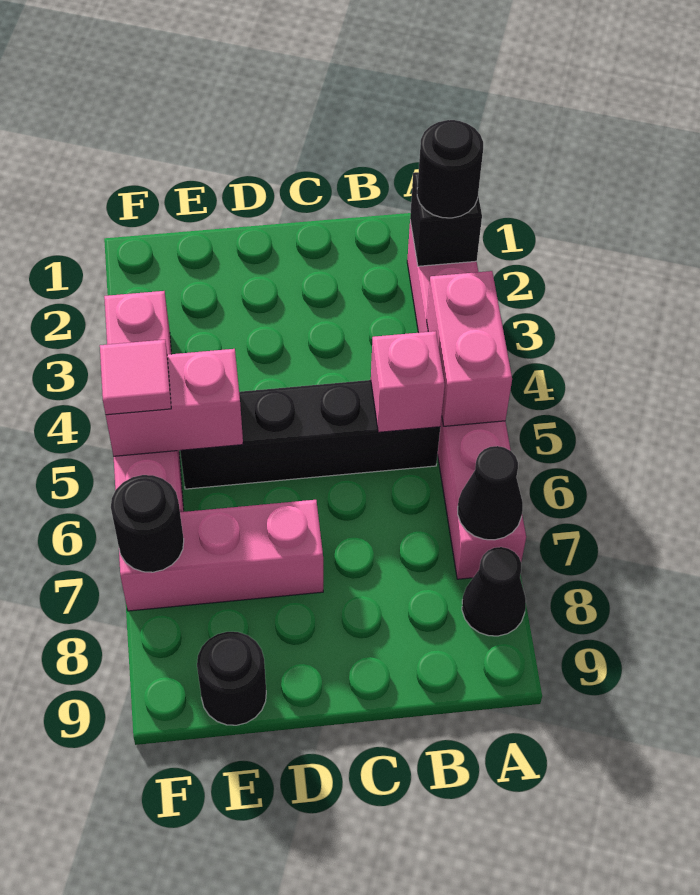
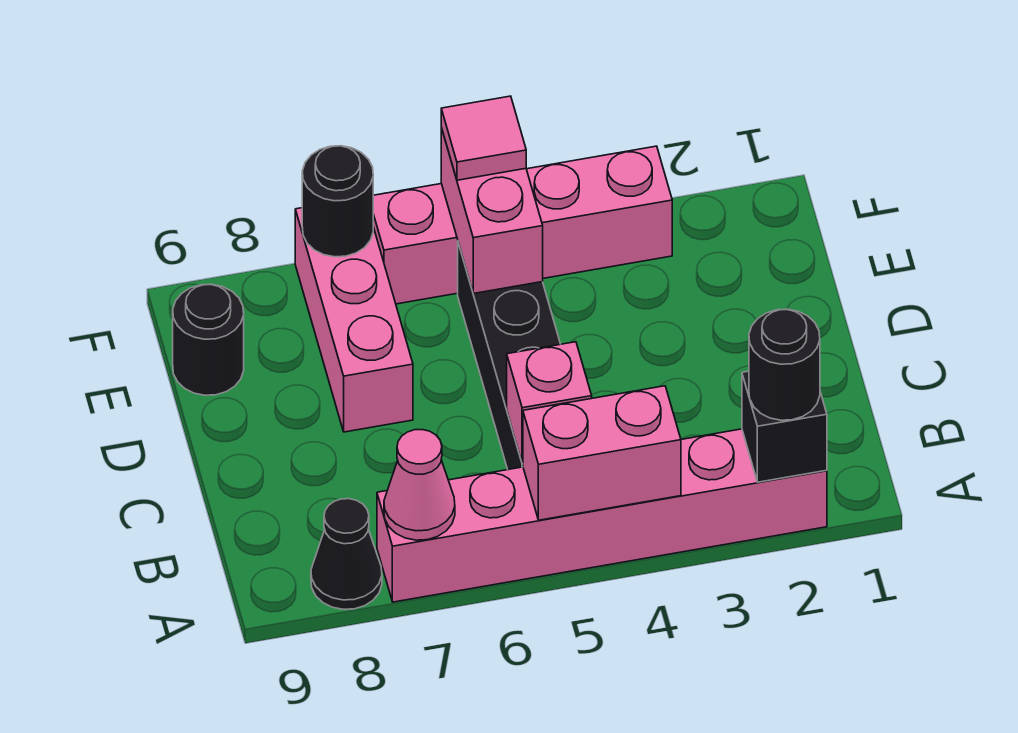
black 1x1 cone [458,446,523,540] -> pink 1x1 cone [384,430,455,540]

